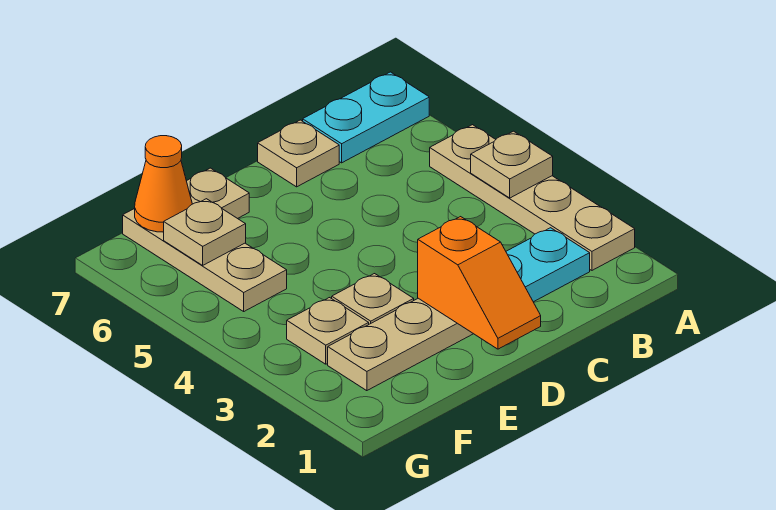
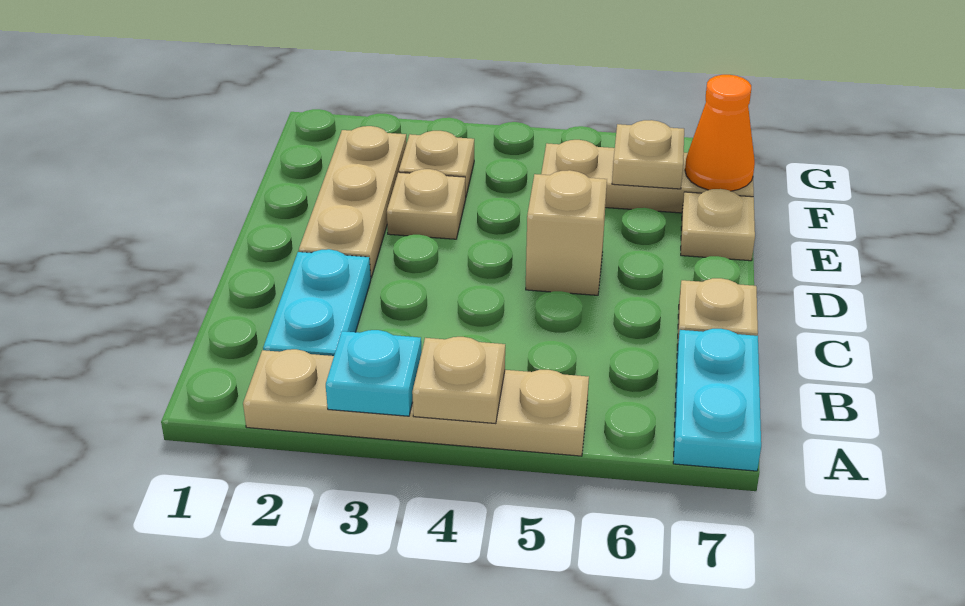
none -> cyan 1x1 plate [326,330,422,416]
orange 1x2 slope [418,217,541,349] -> none
none -> tan 1x1 brick [526,170,607,295]

